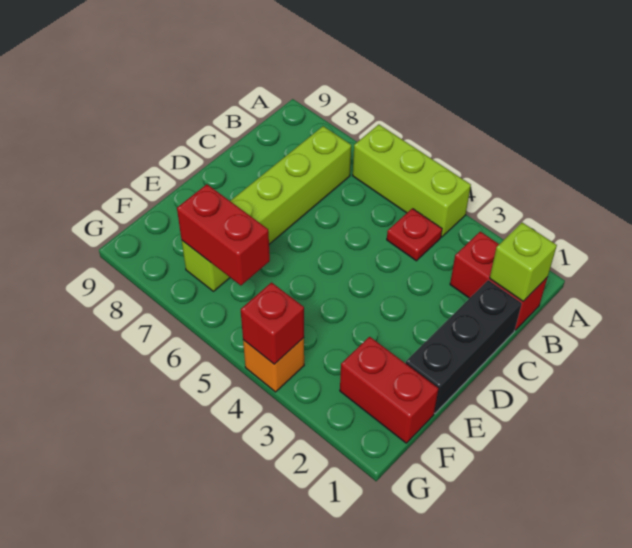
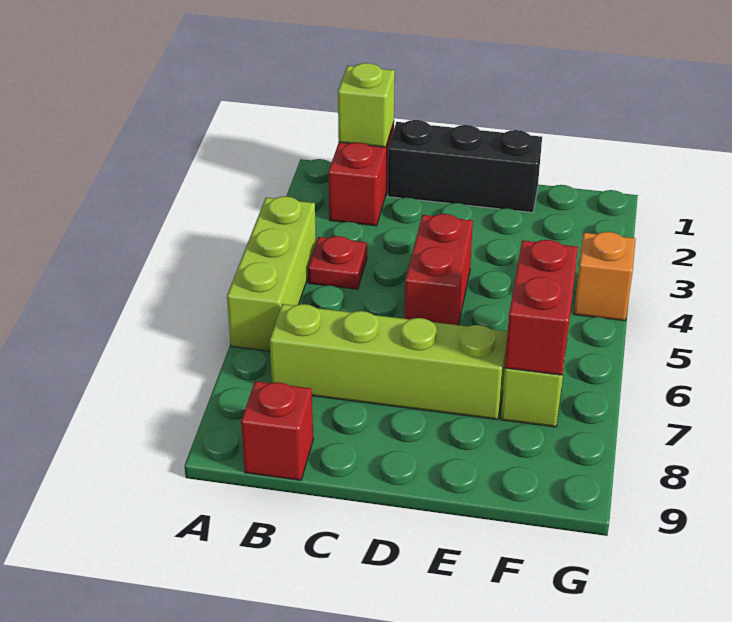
red 1x2 brick [340,337,438,443] -> red 1x2 brick moved to [404,214,473,325]
red 1x1 brick [241,283,304,364] -> red 1x1 brick moved to [241,381,313,480]

